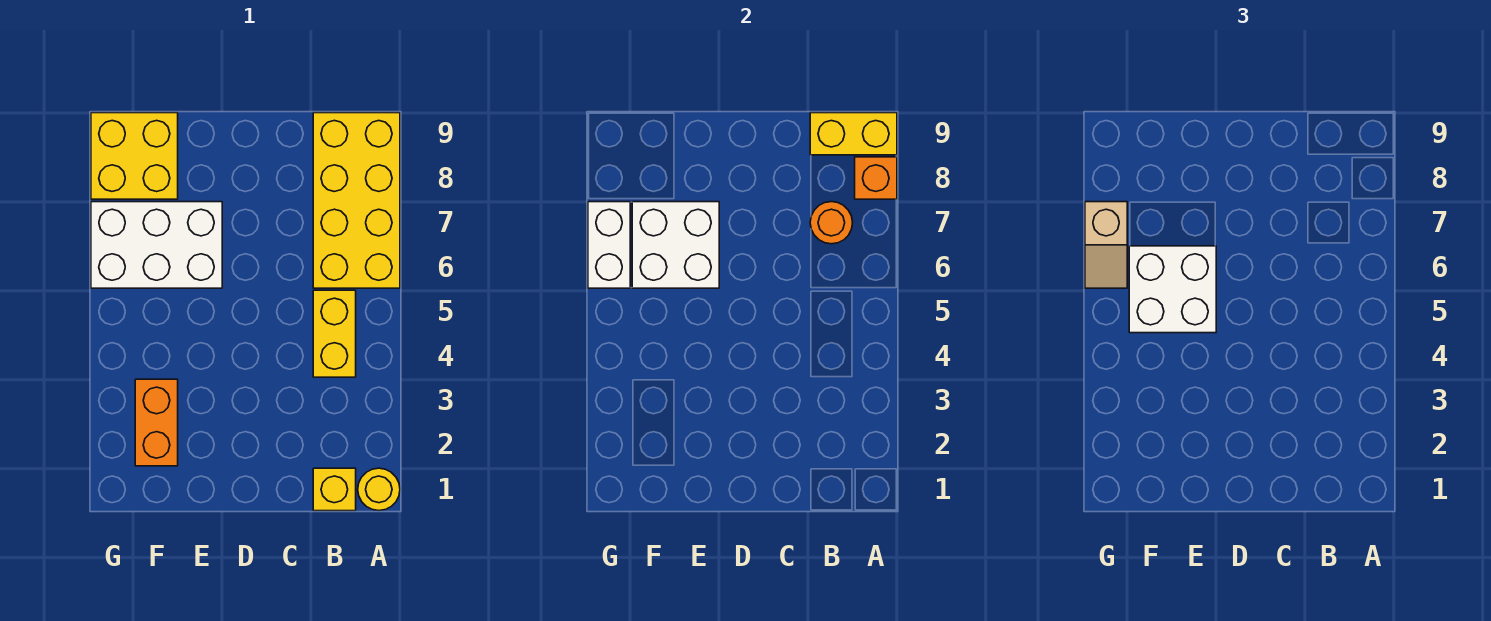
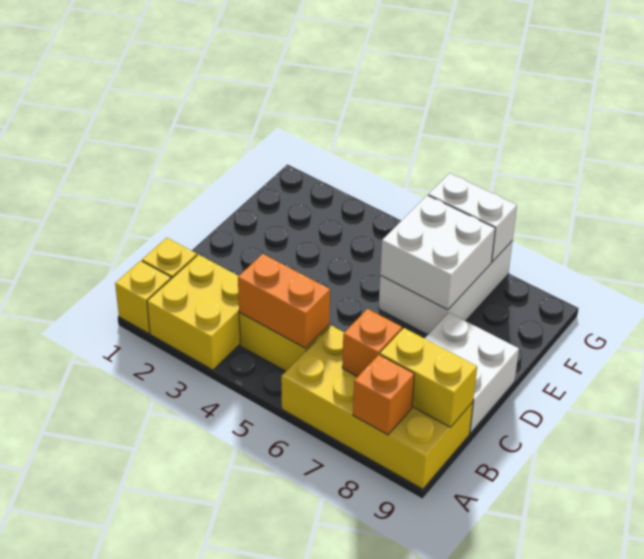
yellow 1x1 round brick [358,468,400,511] -> yellow 1x1 brick [115,261,171,333]
yellow 1x2 brick [810,113,897,155] -> yellow 1x2 brick turned to [380,328,477,427]
orange 1x1 round brick [810,202,853,244] -> orange 1x1 brick [342,309,402,377]
white 2x2 brick [1129,246,1216,333] -> white 2x2 brick moved to [425,312,519,433]
orange 1x2 brick [135,379,178,466] -> orange 1x2 brick moved to [238,254,330,348]
yellow 2x2 brick [91,113,178,199] -> yellow 2x2 brick moved to [147,255,240,370]
tan 1x2 slope [1085,202,1127,288] -> none

